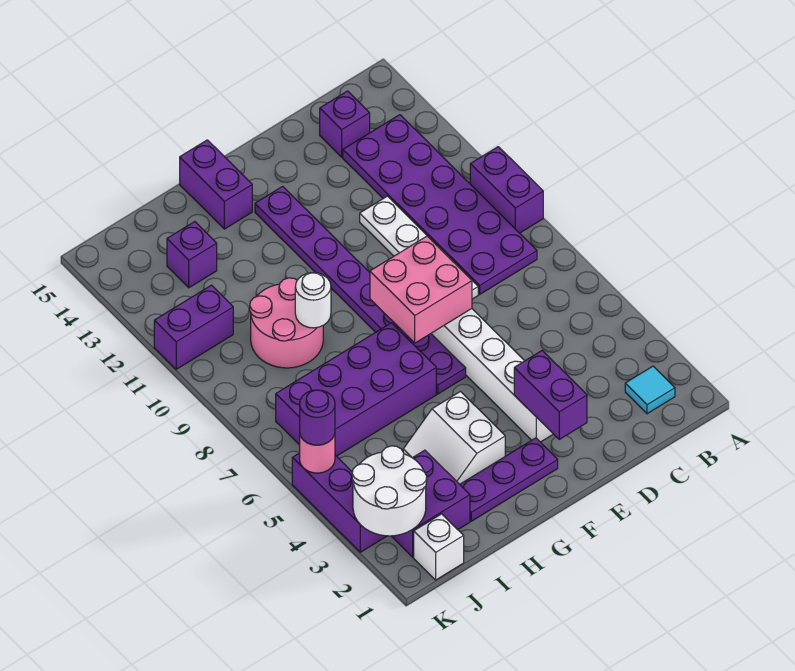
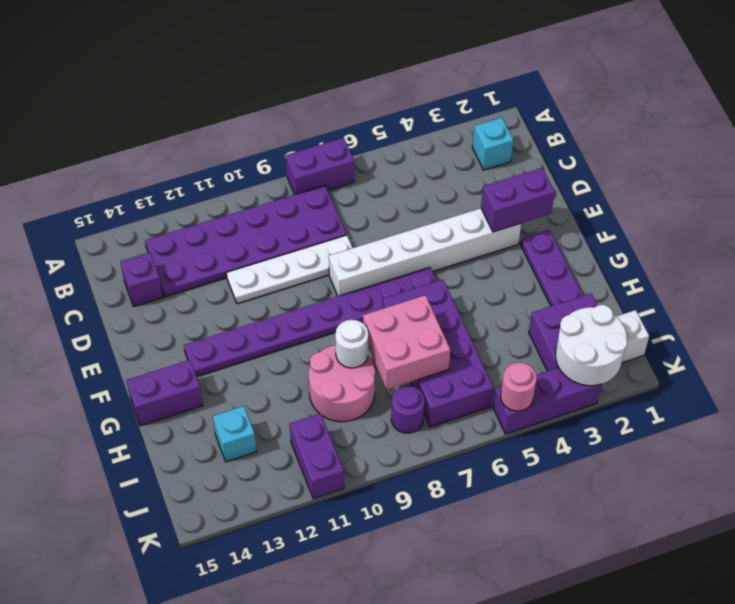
purple 1x2 brick [470,147,543,233] -> purple 1x2 brick moved to [286,138,354,195]
cyan 1x1 tile [625,366,675,414] -> cyan 1x1 brick [472,117,513,170]
pink 2x2 brick [370,236,472,343] -> pink 2x2 brick moved to [363,295,450,390]
white 2x2 slope [403,392,505,484] -> none
purple 1x1 brick [167,222,217,288] -> cyan 1x1 brick [213,406,256,462]
purple 1x1 round brick [300,390,335,445] -> purple 1x1 round brick moved to [391,386,425,433]

